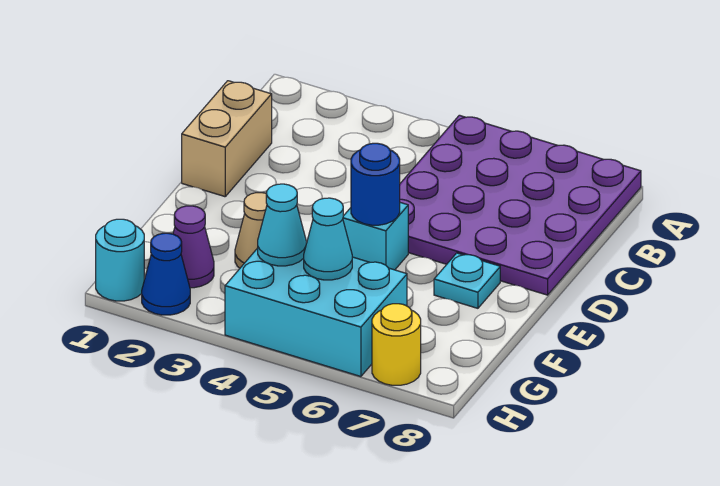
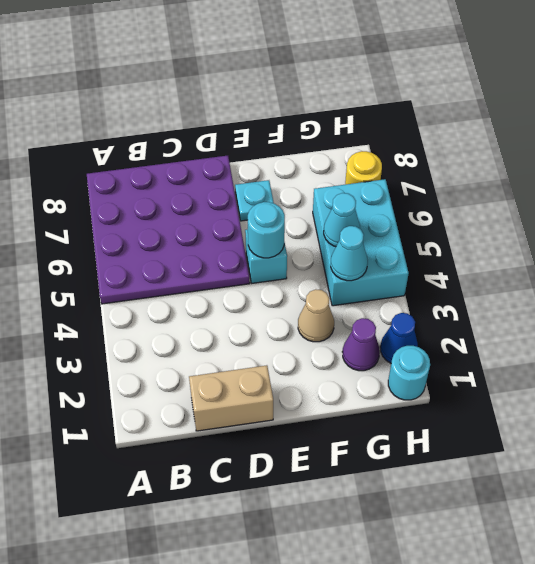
blue 1x1 round brick [351,143,400,225] -> cyan 1x1 round brick [248,202,285,258]

